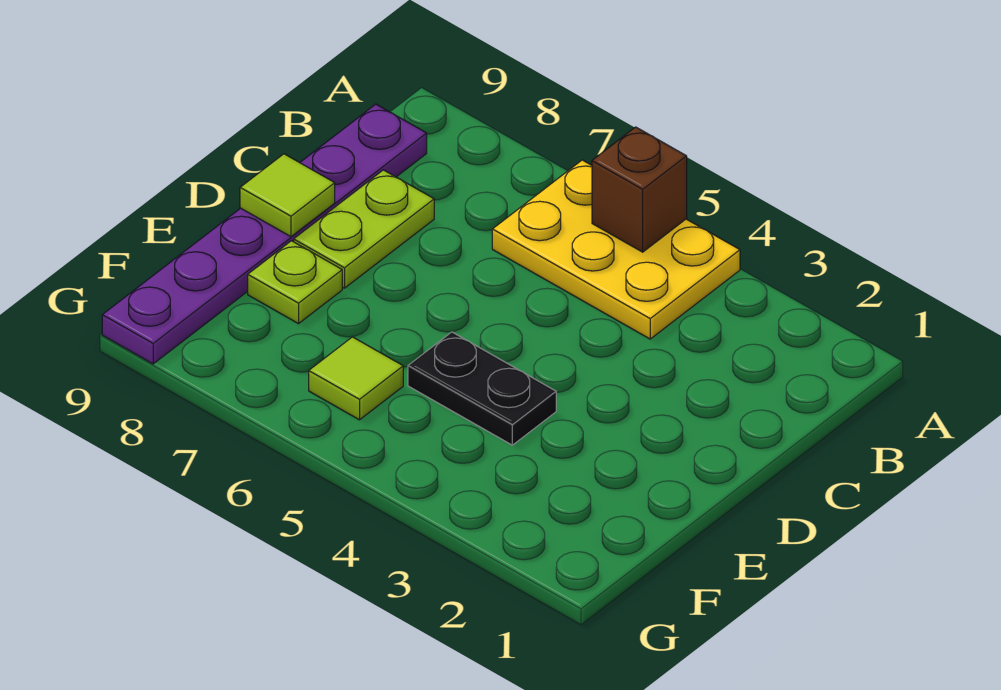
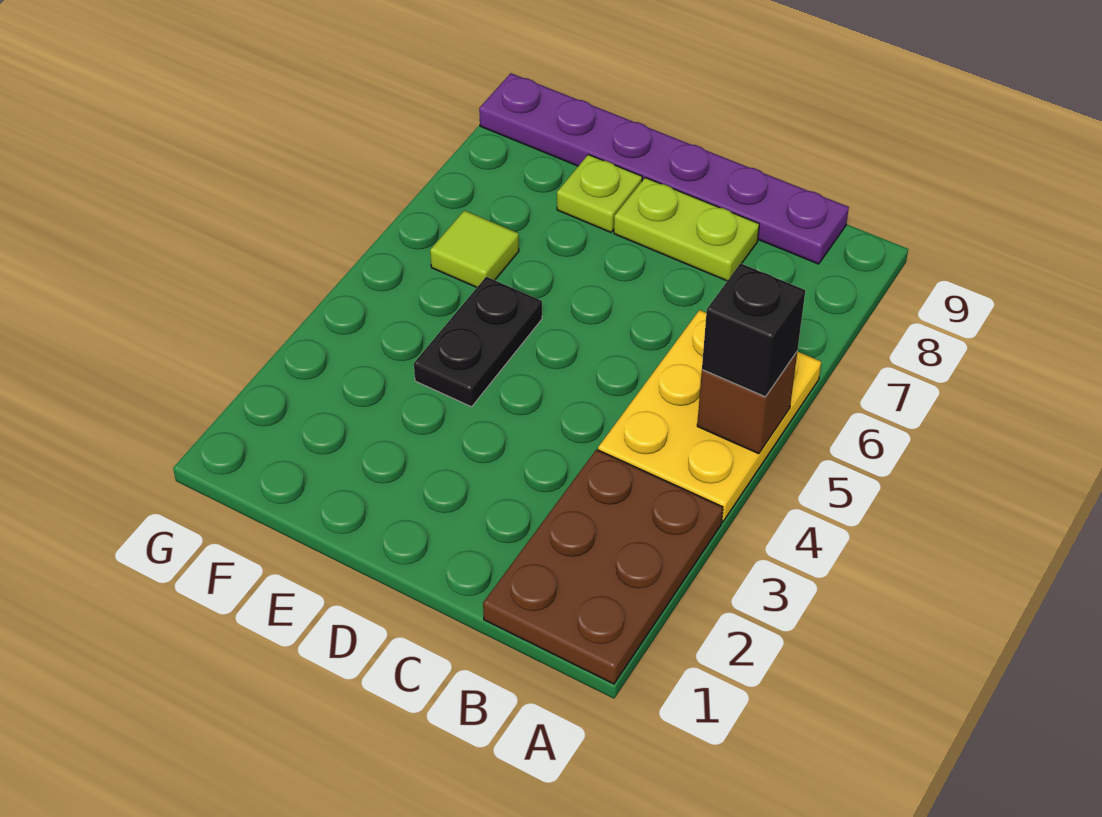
none -> brown 2x3 plate [483,450,723,684]
none -> black 1x1 brick [702,263,805,397]
lime 1x1 tile [240,154,335,237] -> none

